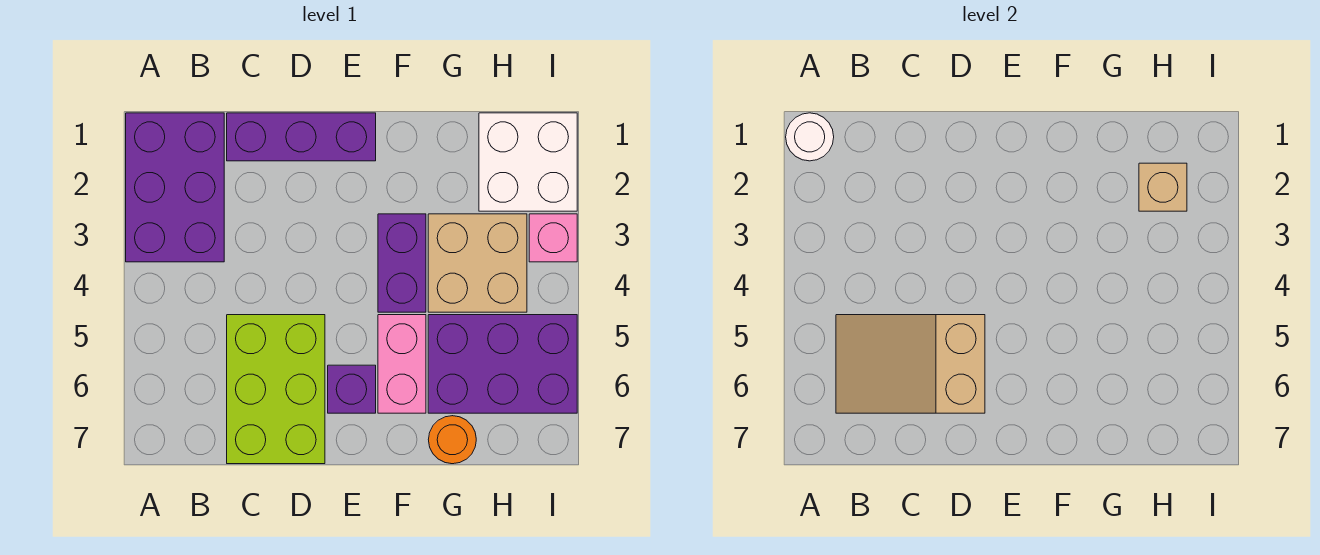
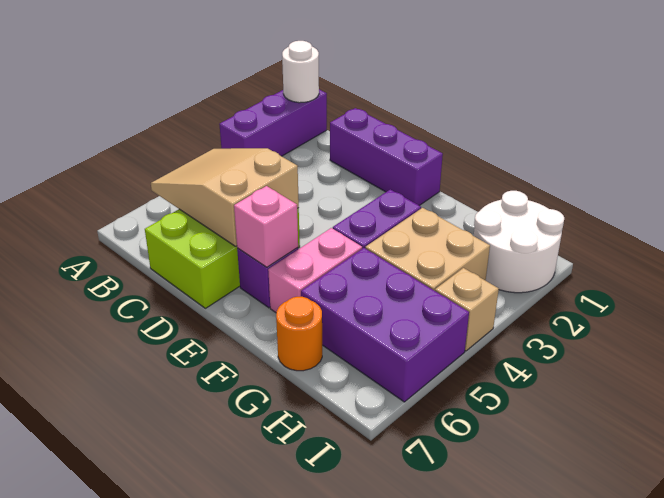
purple 2x3 brick [126,113,224,262] -> purple 1x3 brick [219,89,327,156]
white 2x2 brick [479,113,577,211] -> white 2x2 round brick [474,191,564,293]
tan 1x1 brick [1139,163,1187,211] -> tan 1x1 brick moved to [435,268,499,351]
pink 1x1 brick [529,214,577,262] -> pink 1x1 brick moved to [234,186,298,267]

